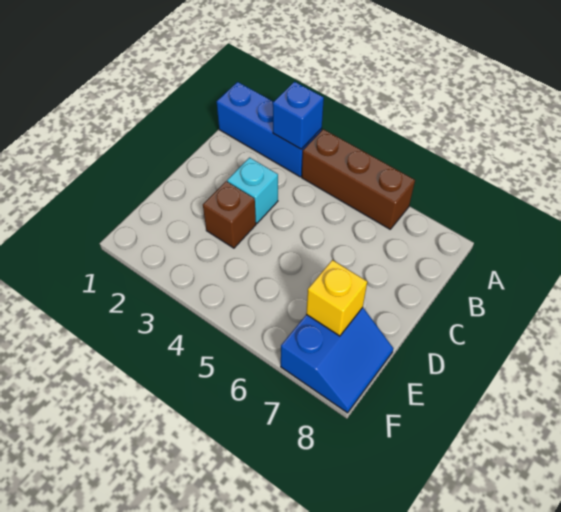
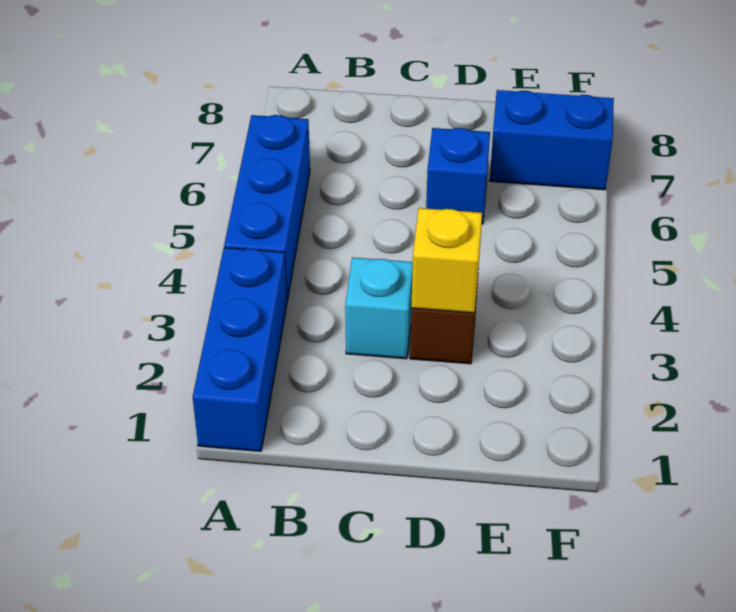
blue 1x1 brick [273,82,324,149] -> blue 1x1 brick moved to [426,128,490,224]
brown 1x3 brick [302,129,415,229] -> blue 1x3 brick [224,115,310,300]
yellow 1x1 brick [306,260,367,336] -> yellow 1x1 brick moved to [411,208,482,313]

